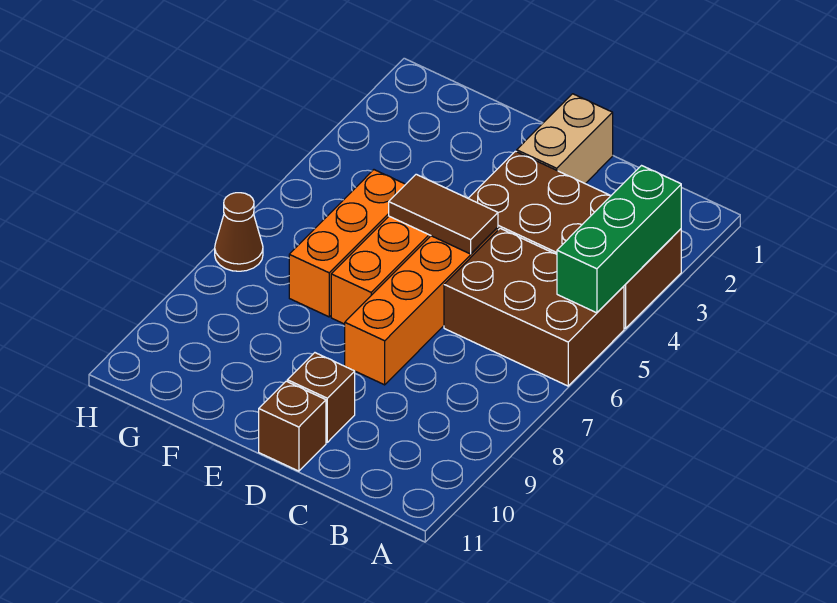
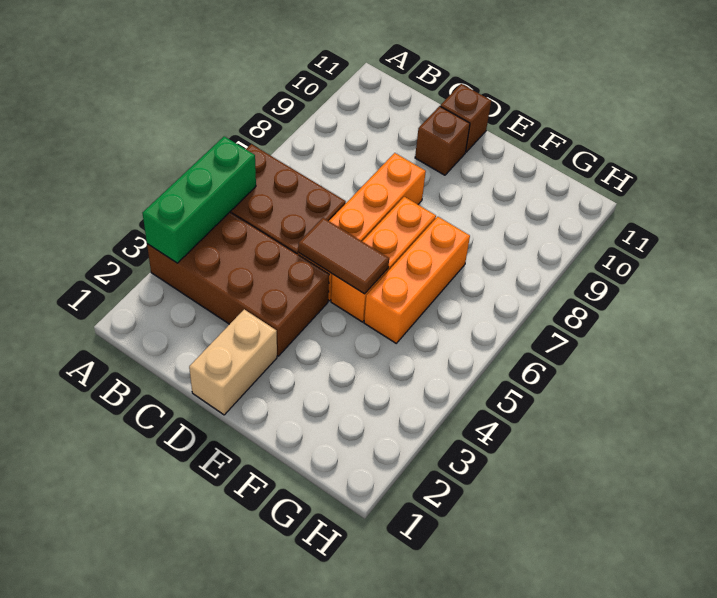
brown 1x1 cone [215,193,263,271] -> none

